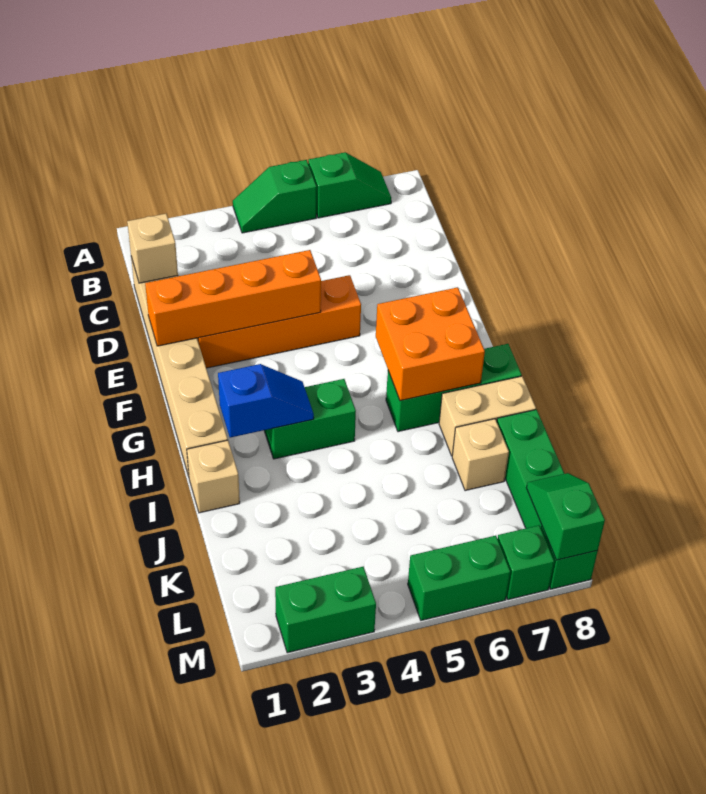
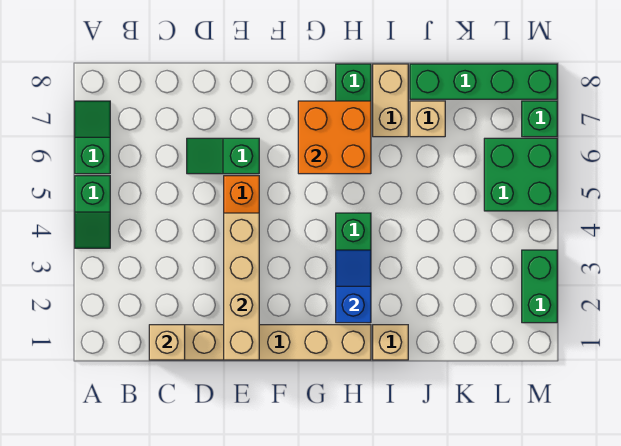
orange 1x4 brick [145,250,321,346] -> tan 1x4 brick [224,213,259,360]
green 1x2 slope [527,473,605,560] -> green 1x2 slope moved to [187,138,259,174]
green 1x2 brick [408,536,510,620] -> green 2x2 brick [484,138,557,211]

